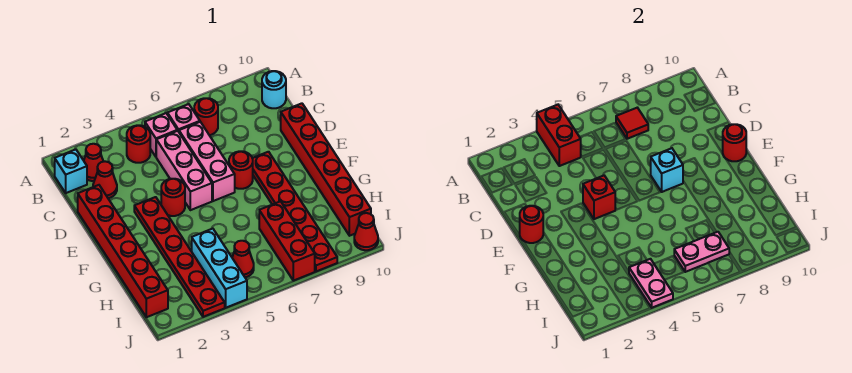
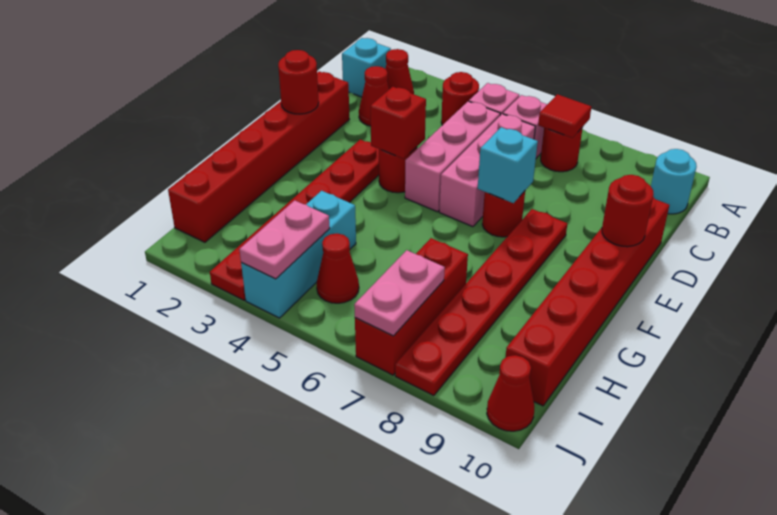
red 1x2 brick [537,105,581,166] -> none
pink 1x2 plate [674,232,729,272] -> pink 1x2 plate turned to [354,250,445,336]

